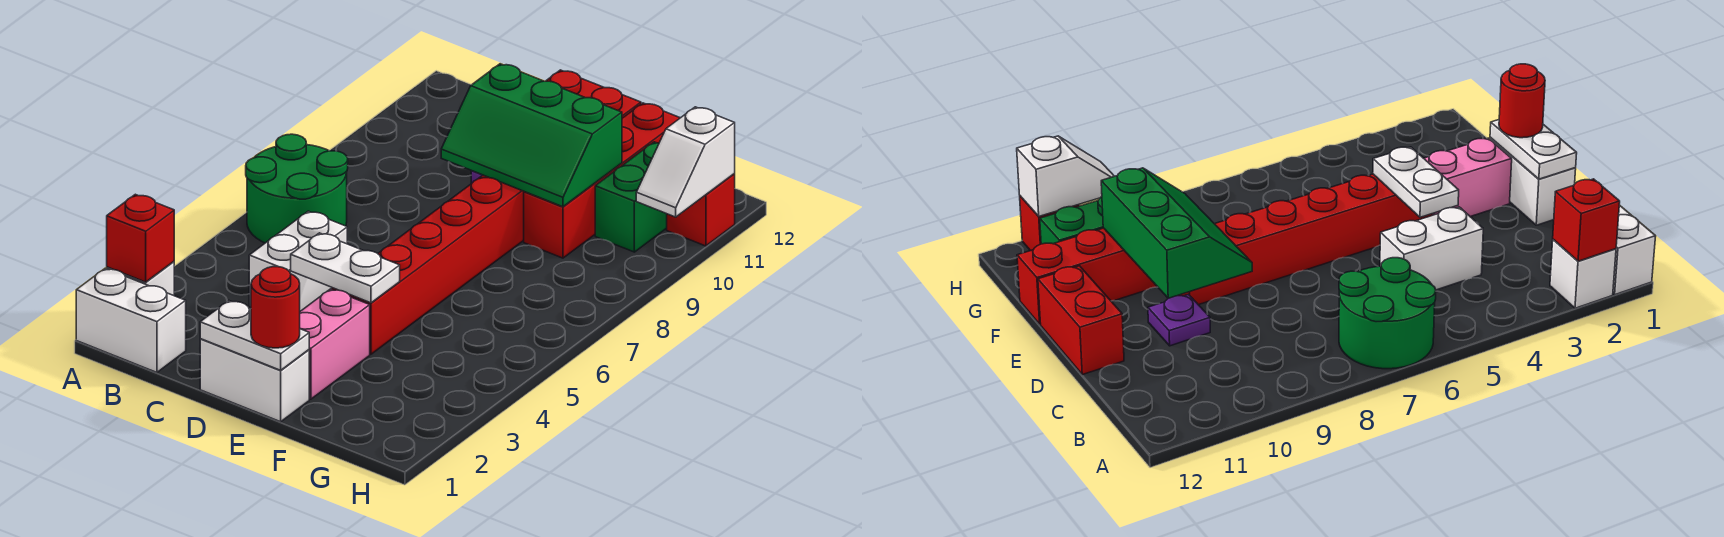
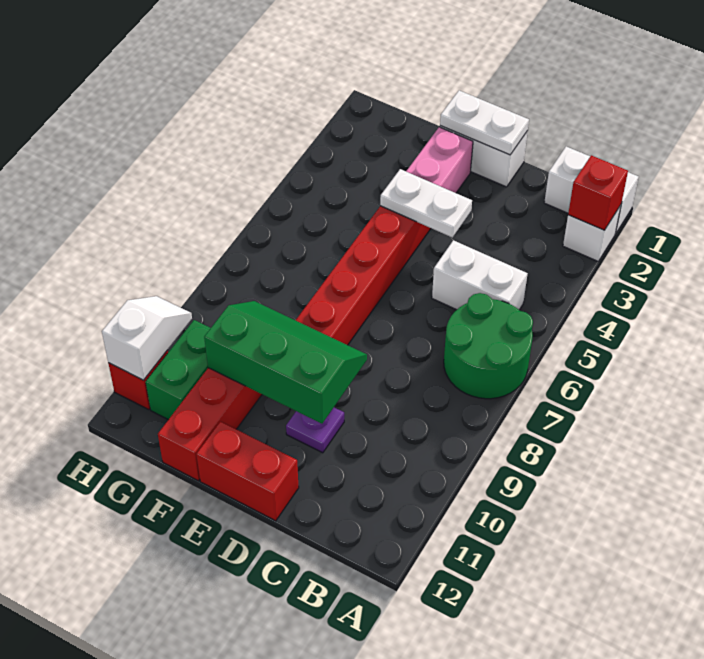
white 1x2 brick [249,211,347,311] -> white 1x2 brick turned to [432,240,528,310]
red 1x1 round brick [251,267,300,348] -> none

